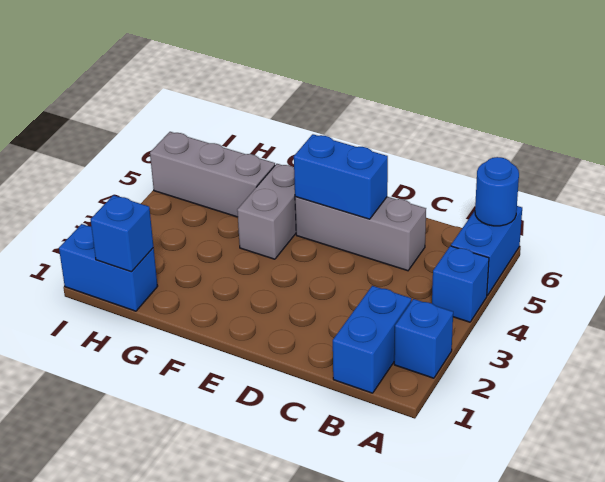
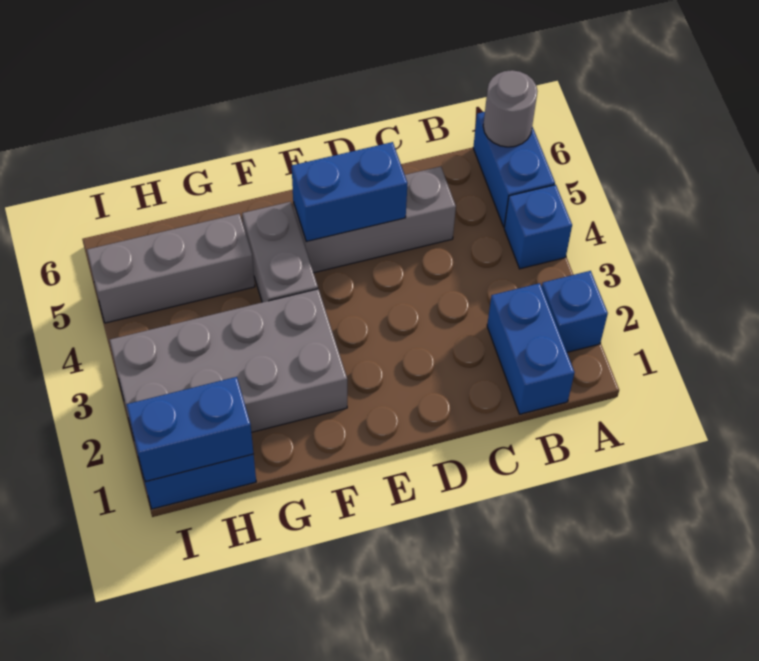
blue 1x1 round brick [475,157,519,226] -> grey 1x1 round brick [483,70,538,147]
none -> grey 2x4 brick [110,289,347,445]
blue 1x1 brick [91,195,153,272] -> blue 1x2 brick [126,377,254,482]

